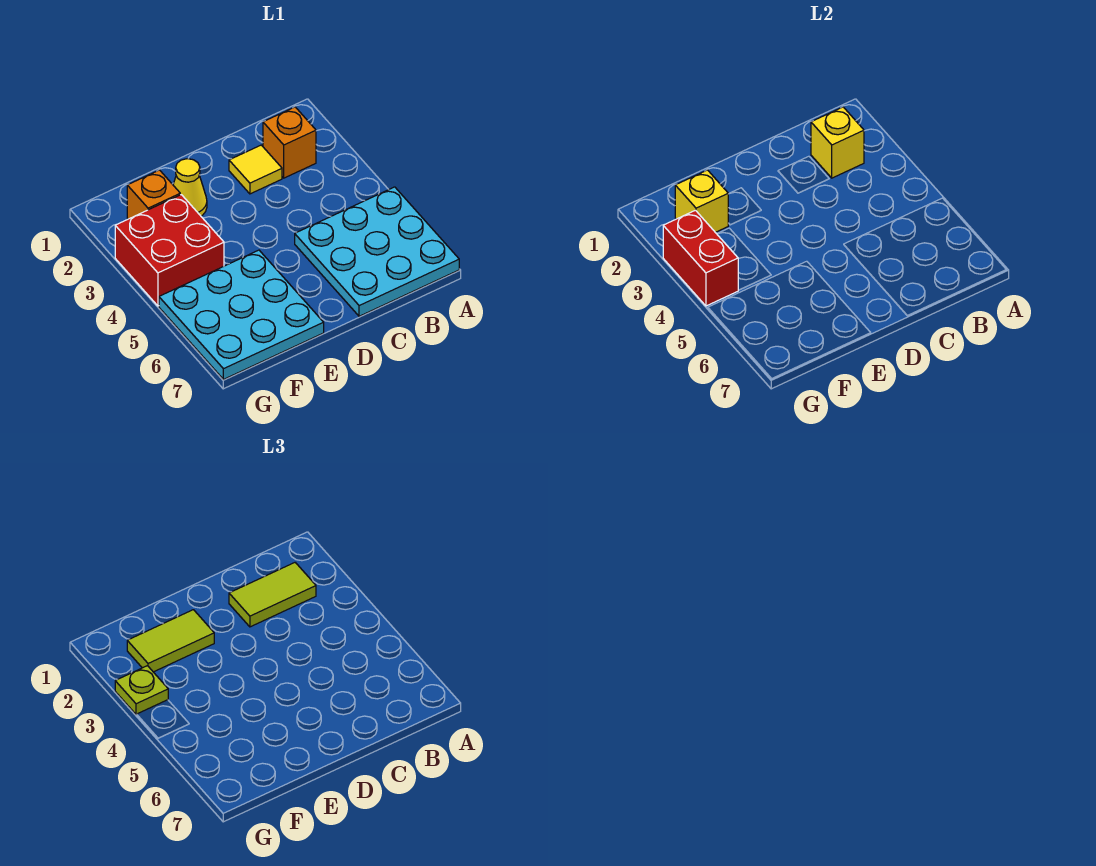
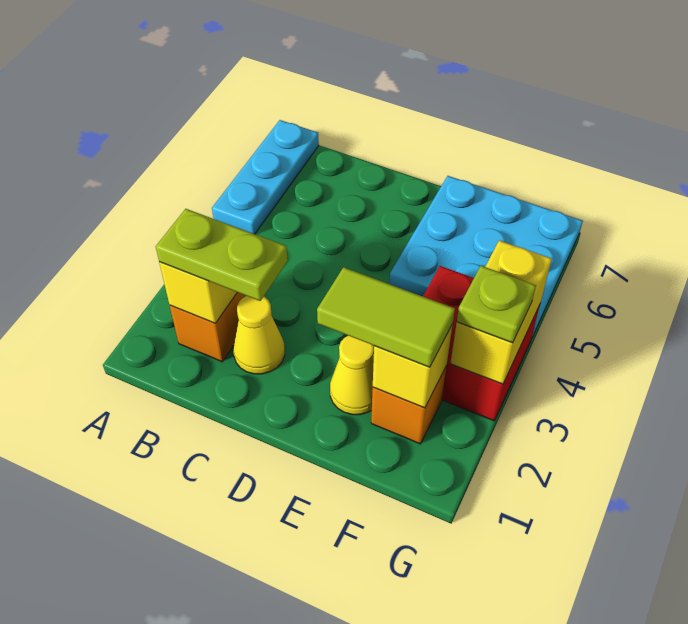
cyan 3x3 plate [295,187,459,316] -> cyan 1x3 plate [212,120,319,234]
lime 1x2 tile [229,563,316,627] -> lime 1x2 plate [156,209,288,301]
yellow 1x1 tile [229,145,282,194] -> yellow 1x1 cone [233,296,285,374]
red 1x2 brick [663,210,738,306] -> yellow 1x2 brick [450,240,552,384]

